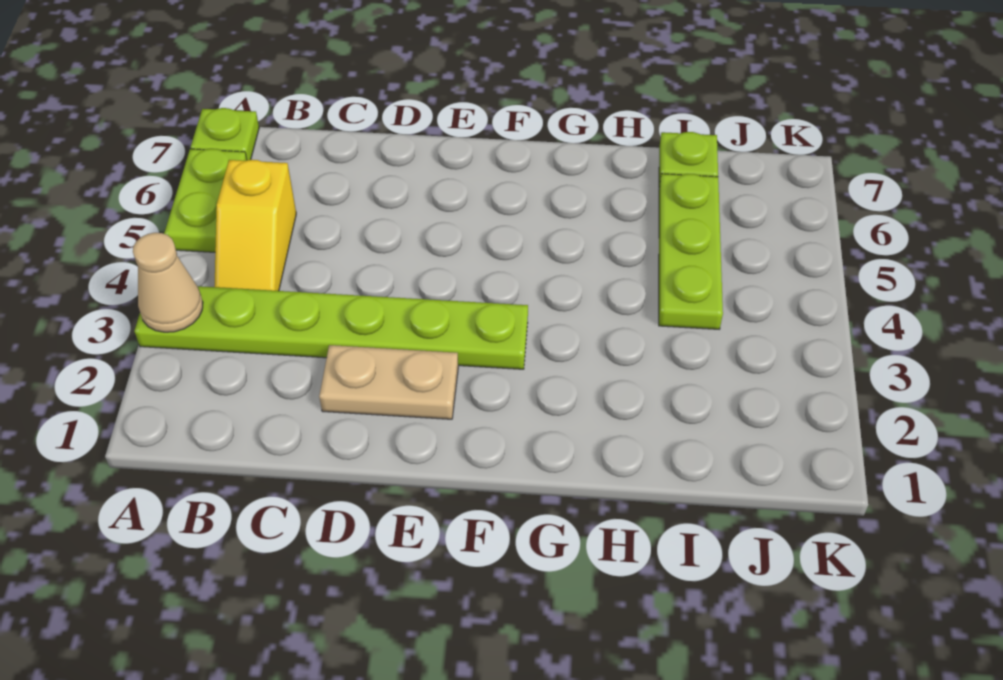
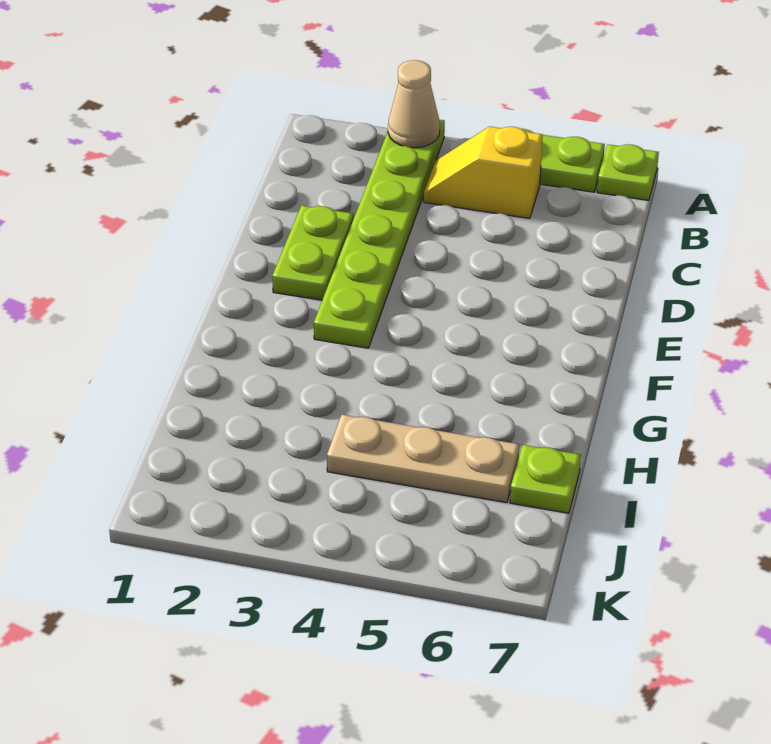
tan 1x2 plate [319,345,458,419] -> lime 1x2 plate [272,205,353,300]
lime 1x3 plate [659,174,723,329] -> tan 1x3 plate [327,415,520,503]

